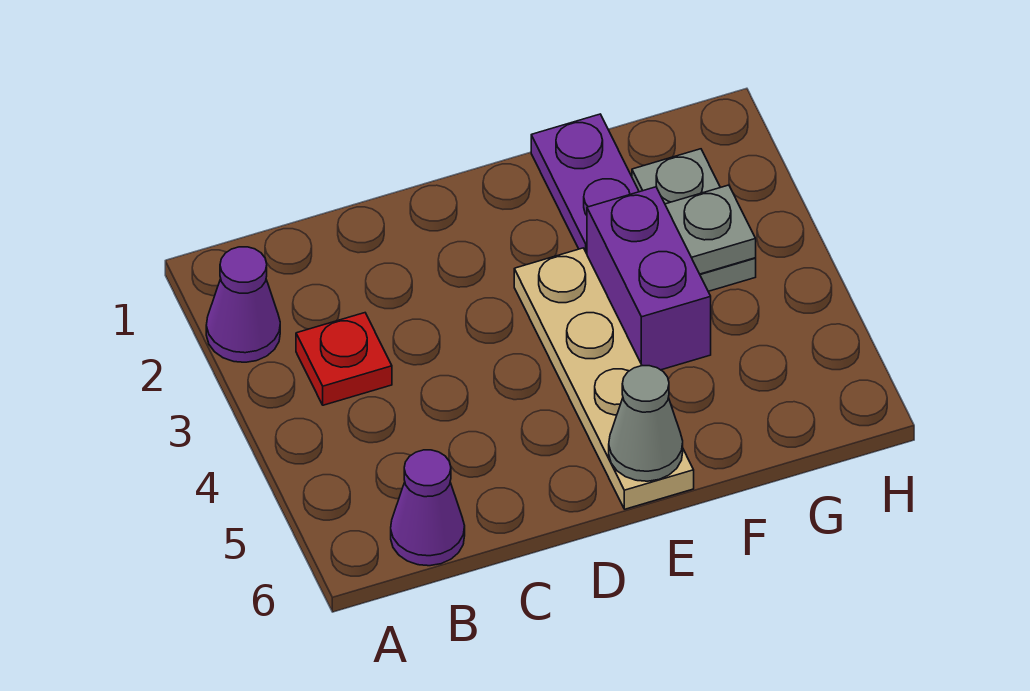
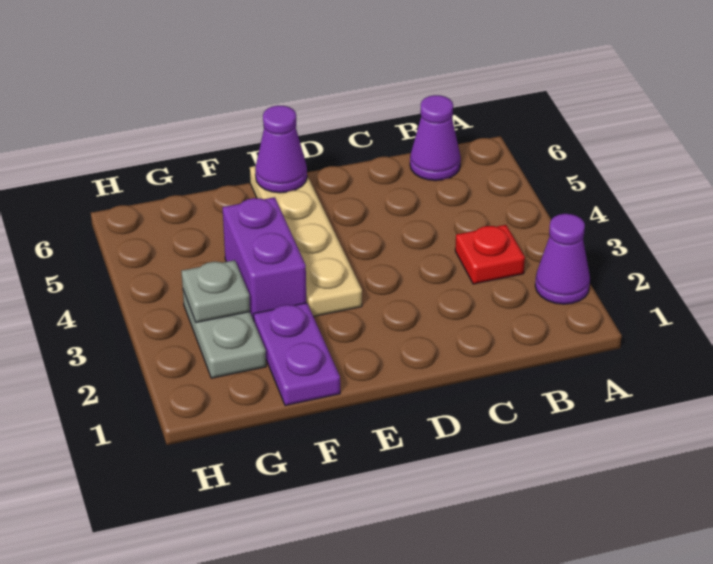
grey 1x1 cone [609,366,683,481] -> purple 1x1 cone [255,105,307,193]

